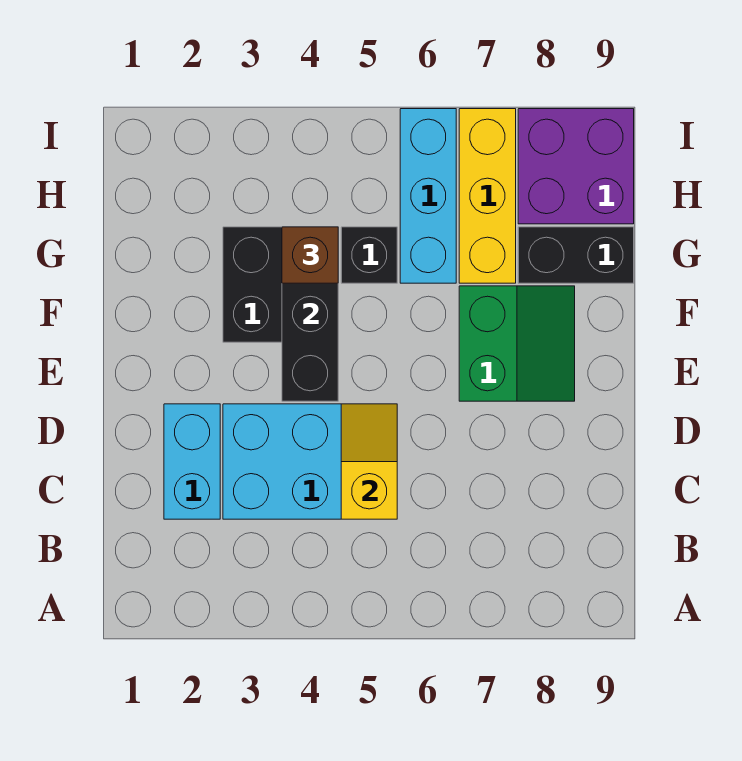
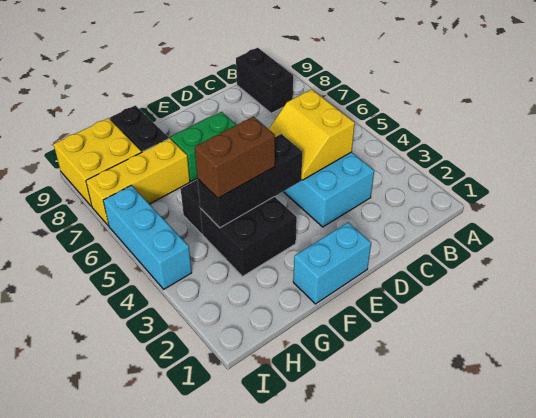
none -> black 1x2 brick [236,48,293,113]
cyan 1x2 brick [164,404,220,519] -> cyan 1x2 brick moved to [293,223,371,304]
yellow 1x2 slope [341,404,397,519] -> yellow 2x2 slope [269,89,355,180]
brown 1x1 brick [282,227,338,283] -> brown 1x2 brick [195,116,275,198]
cyan 1x3 brick [400,109,456,283] -> cyan 1x3 brick turned to [103,185,192,289]
purple 2x2 brick [518,109,634,224] -> yellow 2x2 brick [54,118,142,207]

